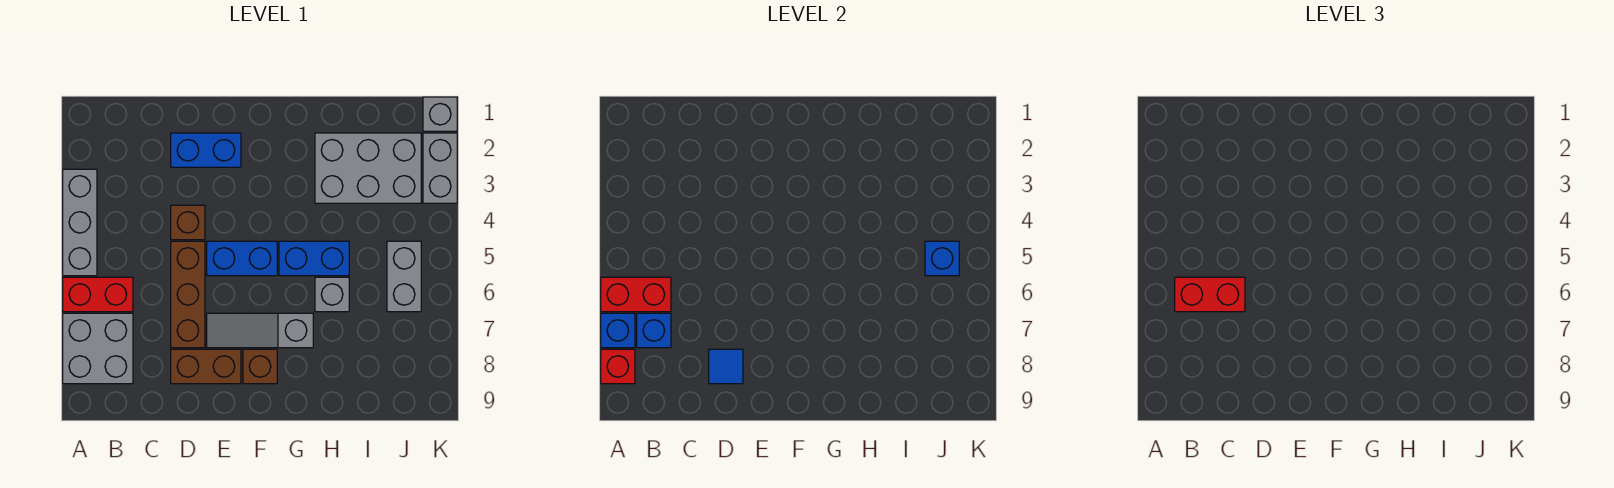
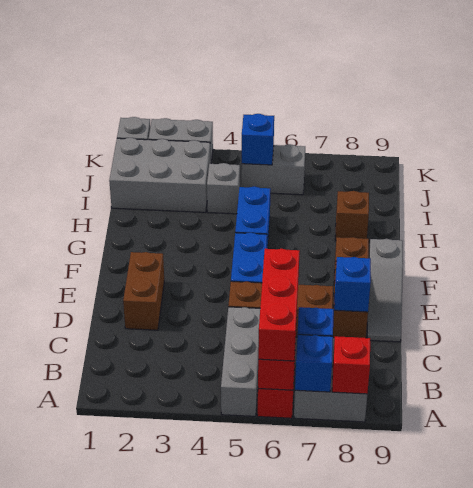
grey 1x3 brick [63,169,97,276] -> grey 1x3 brick turned to [221,307,260,416]
red 1x2 brick [1175,277,1245,312] -> red 1x3 brick [258,249,300,361]
blue 1x2 brick [171,133,241,167] -> brown 1x2 brick [123,252,164,330]
brown 1x1 brick [171,205,205,240] -> brown 1x1 brick moved to [335,191,369,241]
blue 1x1 tile [709,349,743,384] -> blue 1x1 brick [334,257,371,312]
grey 1x3 slope [207,313,313,348] -> grey 1x3 slope moved to [367,239,403,342]
grey 2x3 brick [315,133,421,203] -> grey 2x3 brick turned to [109,138,210,212]
grey 1x1 brick [315,277,349,312] -> grey 1x1 brick moved to [207,163,240,214]

